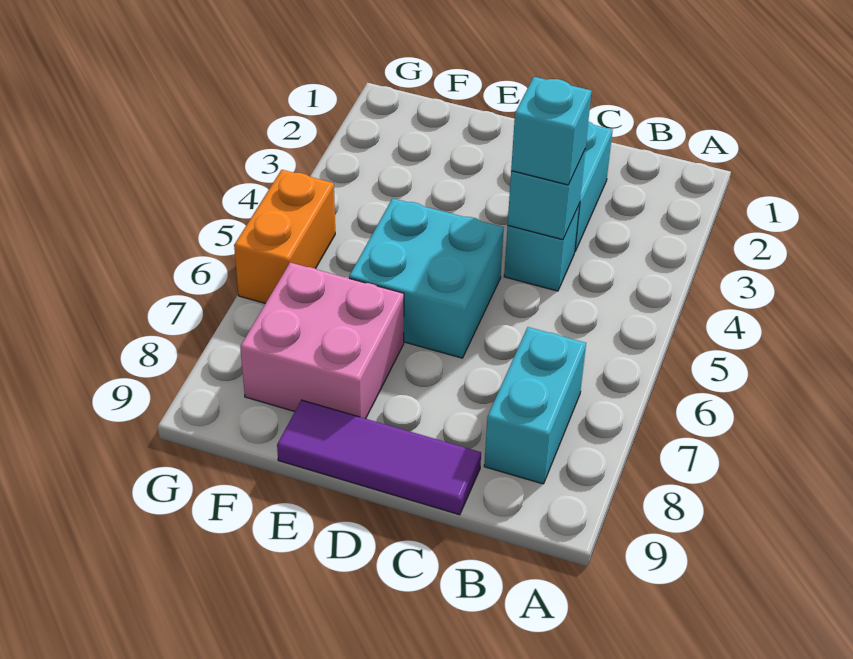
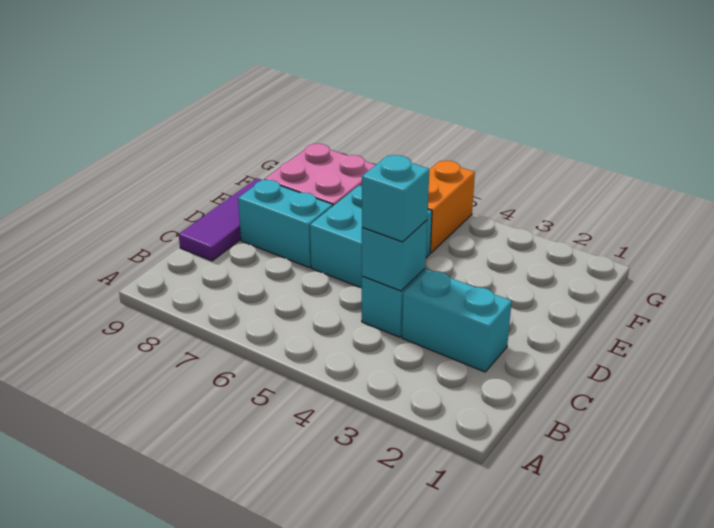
cyan 1x2 brick [484,327,586,484] -> cyan 1x2 brick moved to [238,180,333,268]
orange 1x2 brick [234,170,335,303] -> orange 1x2 brick turned to [428,161,475,253]

